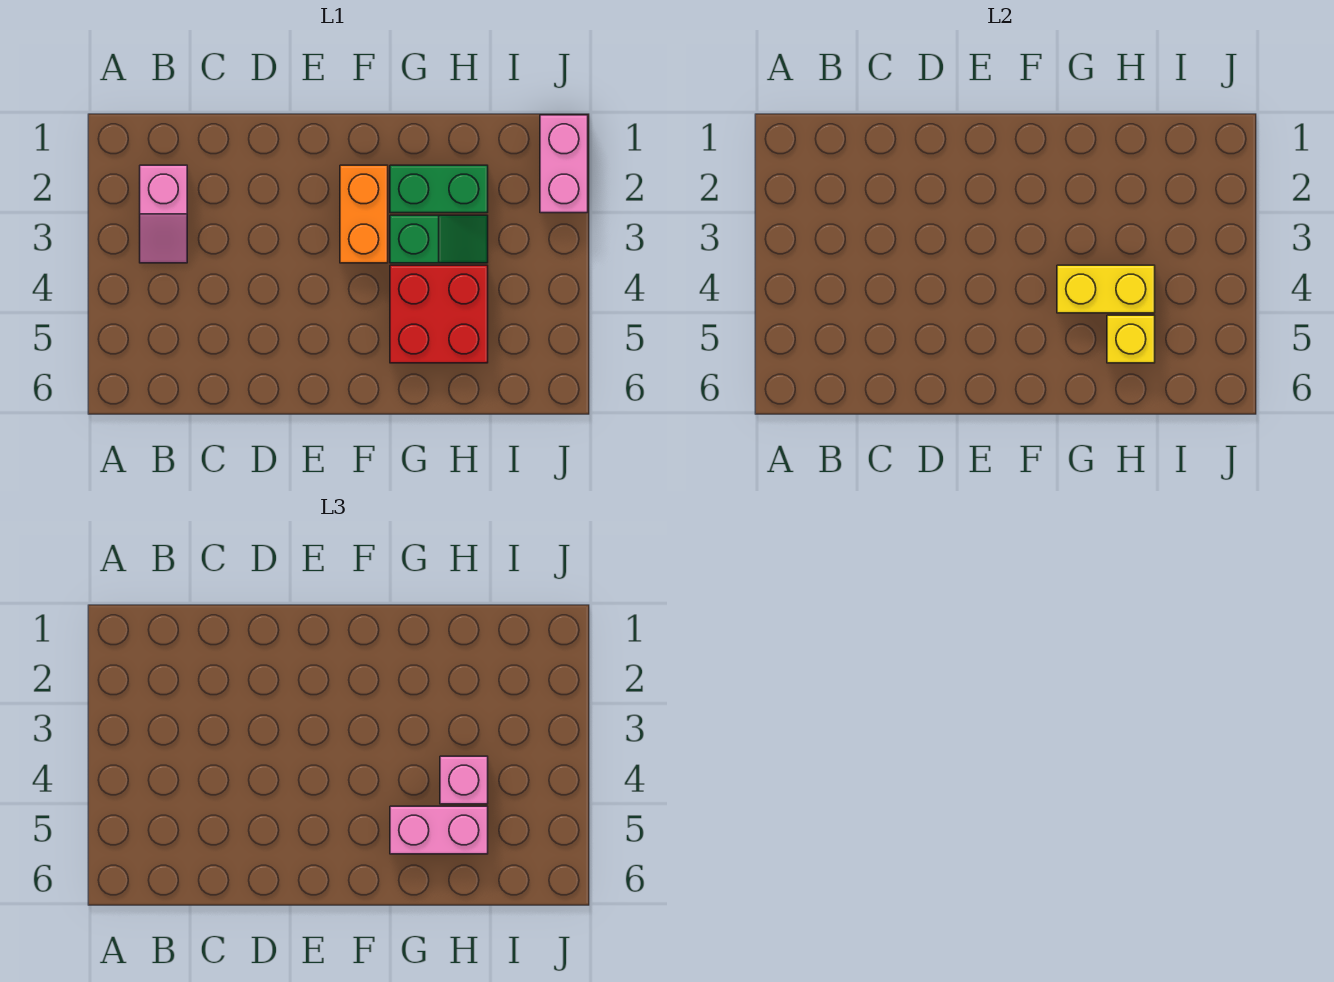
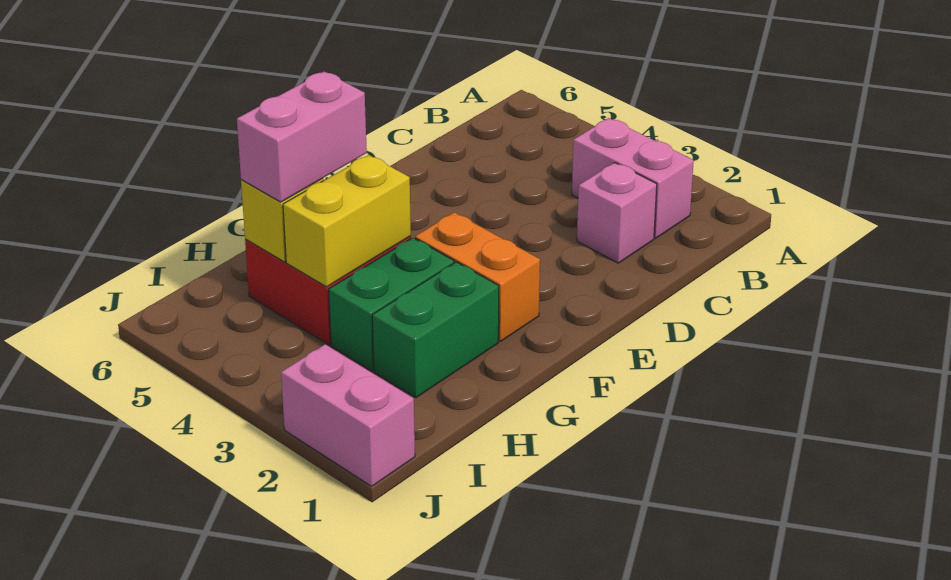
pink 1x2 slope [140,165,187,263] -> pink 1x2 brick [572,118,694,238]
green 1x2 slope [390,215,488,263] -> green 1x2 brick [329,238,454,371]
pink 1x1 brick [440,756,488,804] -> pink 1x1 brick moved to [577,163,657,263]

